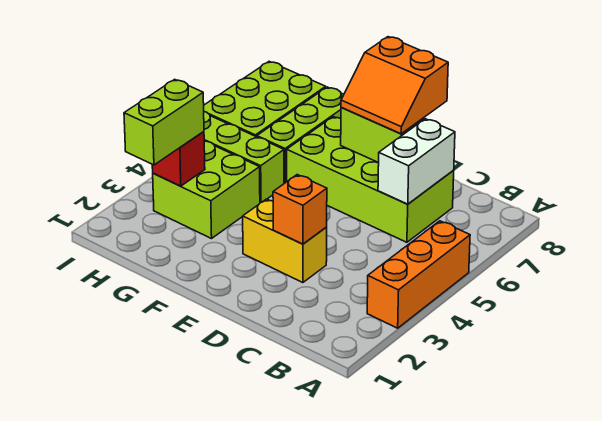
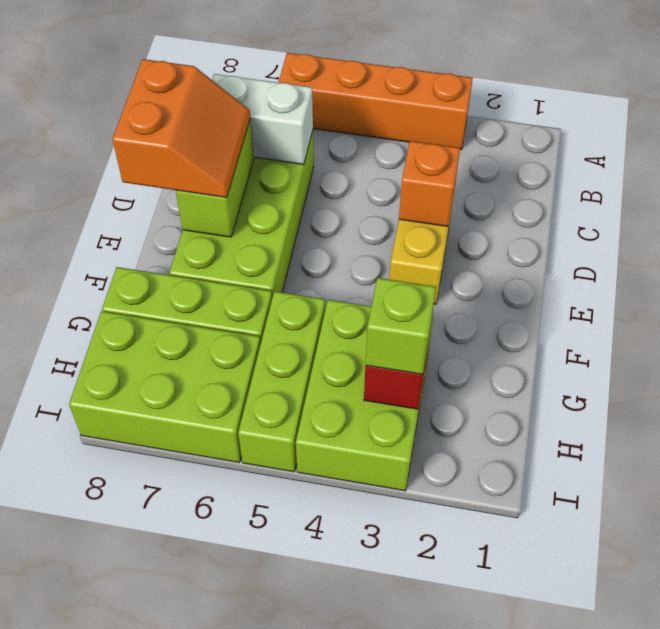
orange 1x3 brick [367,221,470,328] -> orange 1x4 brick [278,53,473,150]
lime 2x2 brick [153,141,260,239] -> lime 2x3 brick [296,300,434,491]
lime 1x2 brick [124,79,204,165] -> lime 1x1 brick [366,278,436,375]

